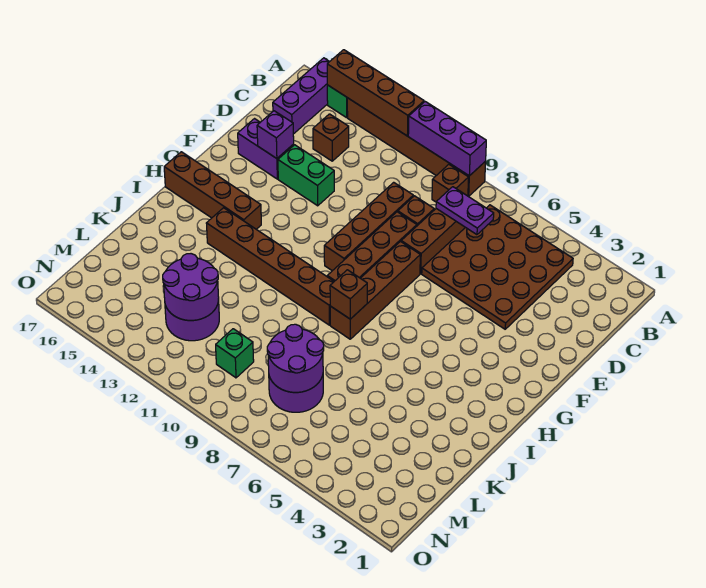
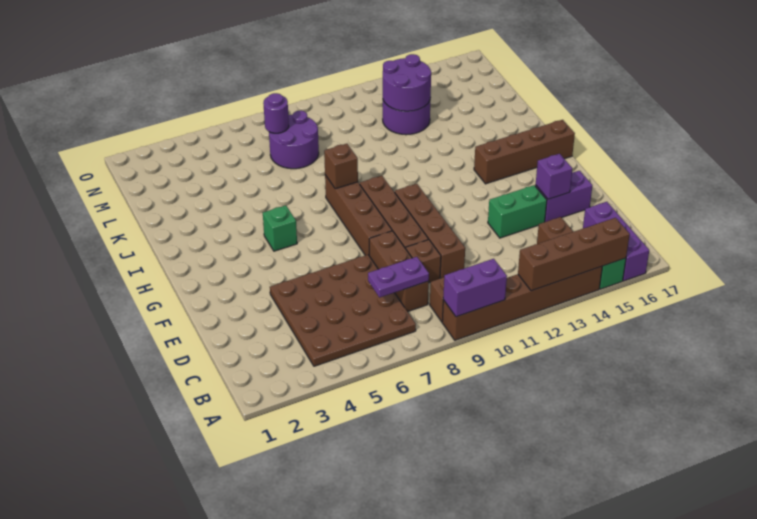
purple 1x3 brick [408,102,486,176] -> purple 1x2 brick [443,259,507,317]
brown 1x6 brick [206,208,334,325] -> none
purple 2x2 round brick [267,324,324,392] -> purple 1x1 round brick [263,93,289,133]
green 1x1 brick [216,329,254,378] -> green 1x1 brick moved to [263,205,297,251]

